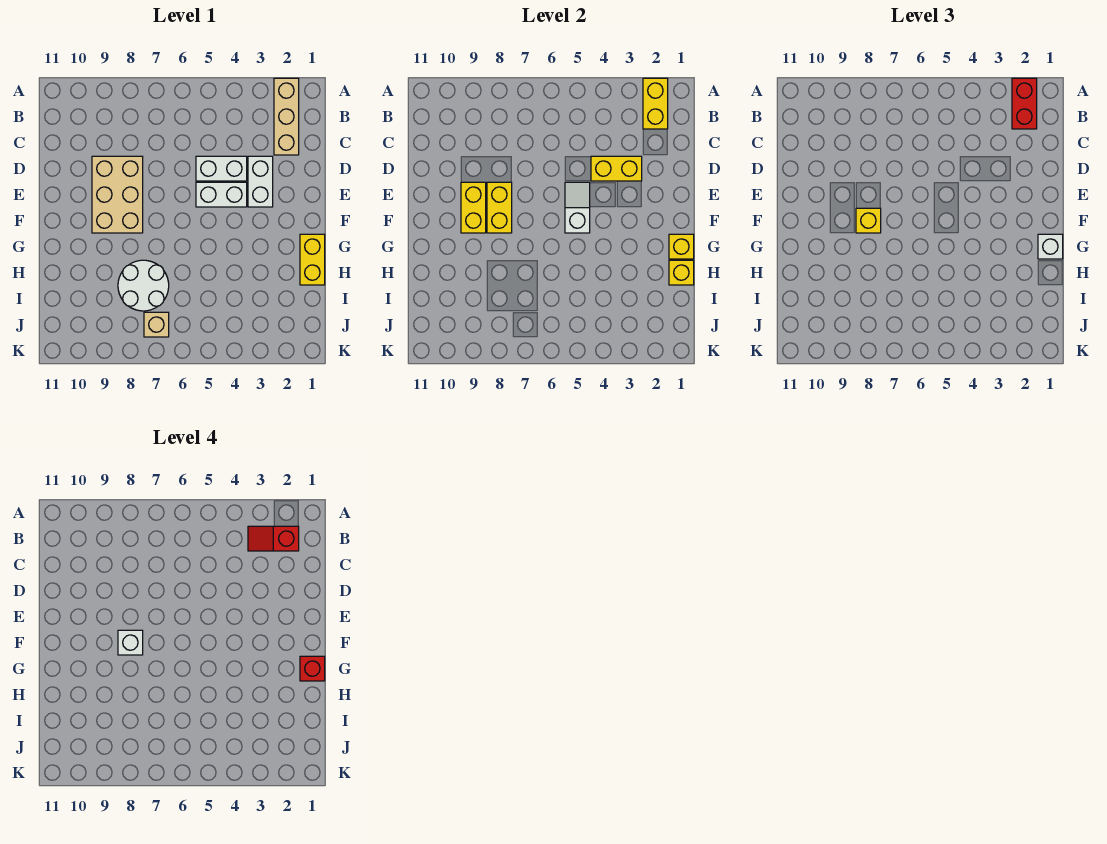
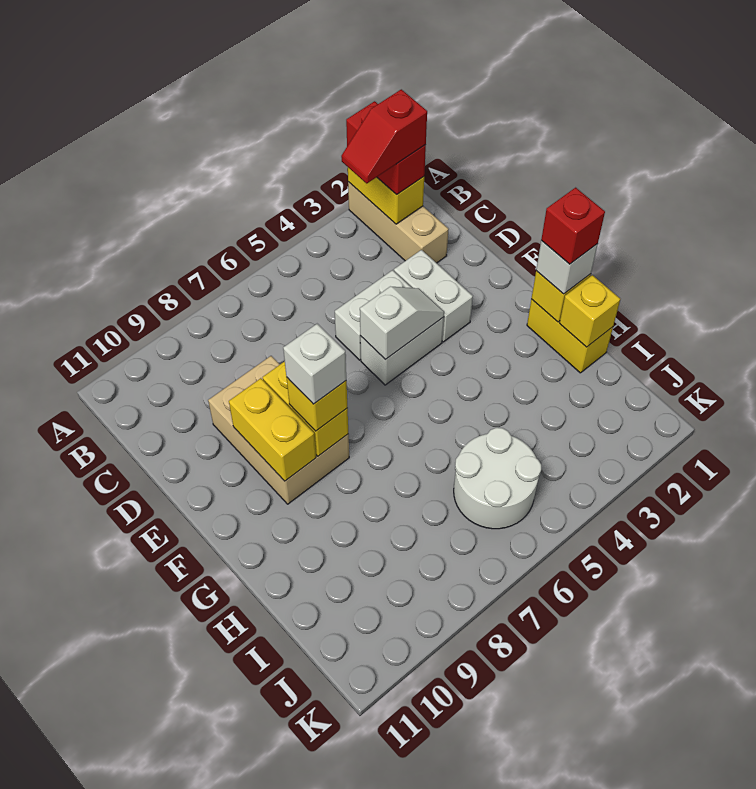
yellow 1x2 brick [591,156,642,181] -> none
white 1x2 slope [565,182,590,233] -> white 1x2 slope turned to [360,287,444,360]
white 2x2 round brick [118,260,169,311] -> white 2x2 round brick moved to [454,428,541,529]
tan 1x1 brick [144,312,169,337] -> none

